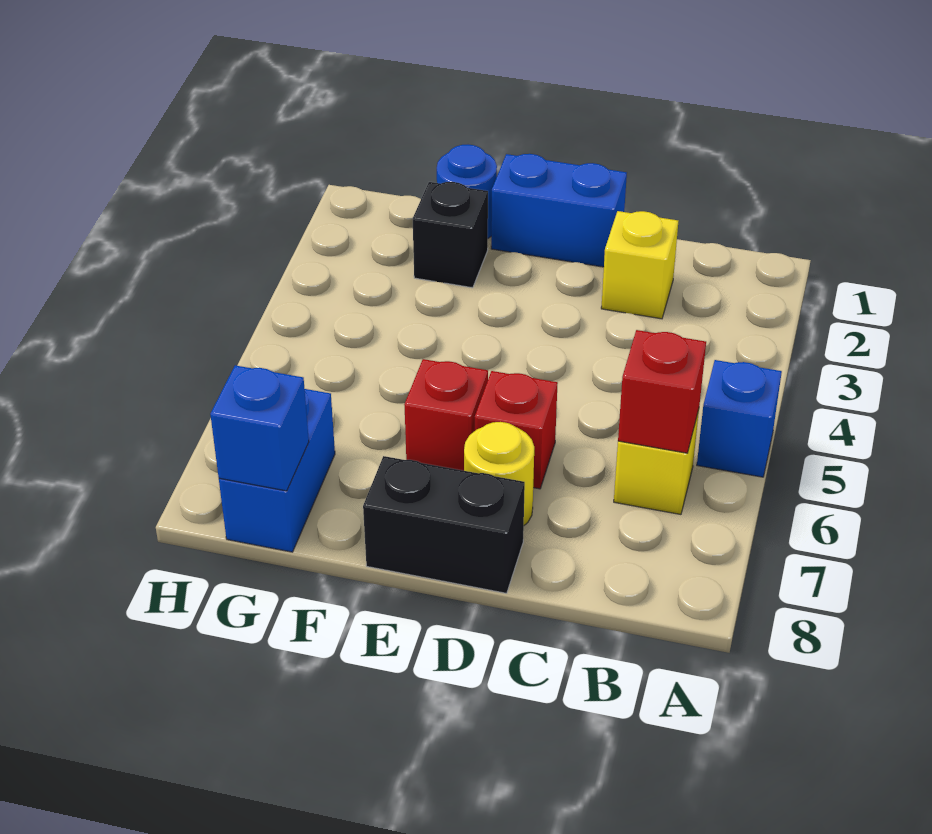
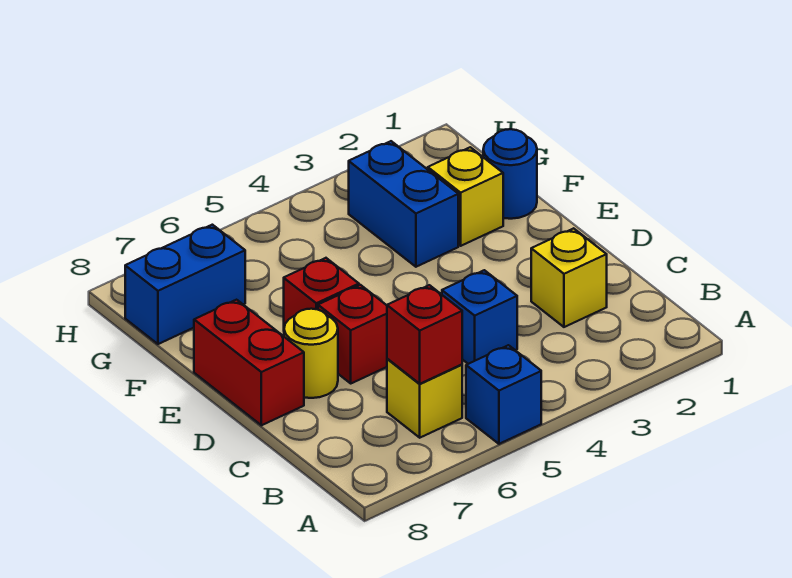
blue 1x2 brick [491,154,627,267] -> blue 1x2 brick moved to [349,141,458,267]
black 1x2 brick [363,456,525,593] -> red 1x2 brick [194,300,304,425]
black 1x1 brick [413,182,488,288] -> yellow 1x1 brick [428,147,503,246]
blue 1x1 brick [210,365,309,491] -> blue 1x1 brick moved to [442,270,517,364]

